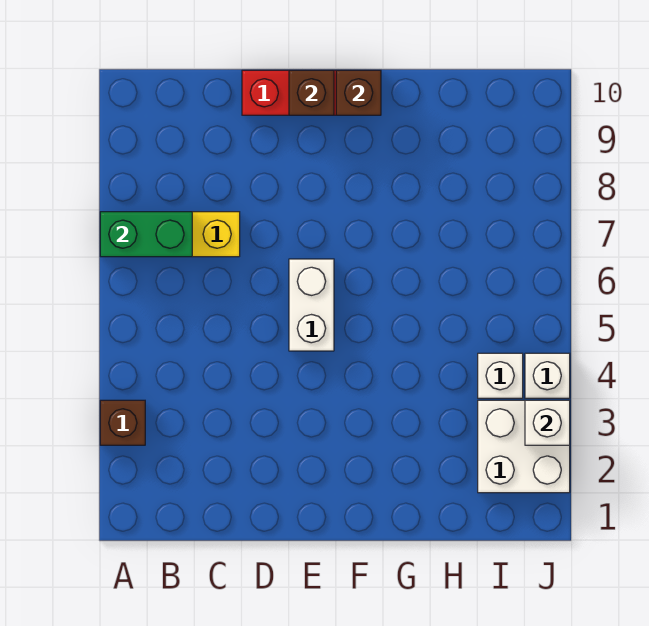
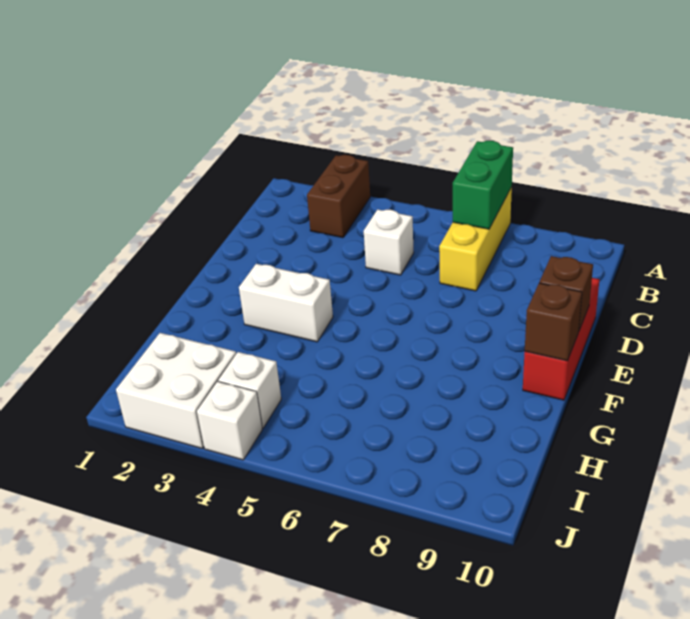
brown 1x1 brick [100,400,145,445] -> brown 1x2 brick [307,155,370,238]
white 1x2 brick [289,259,334,351] -> white 1x2 brick moved to [239,264,333,342]
white 1x1 brick [525,400,570,445] -> white 1x1 brick moved to [364,209,414,275]

